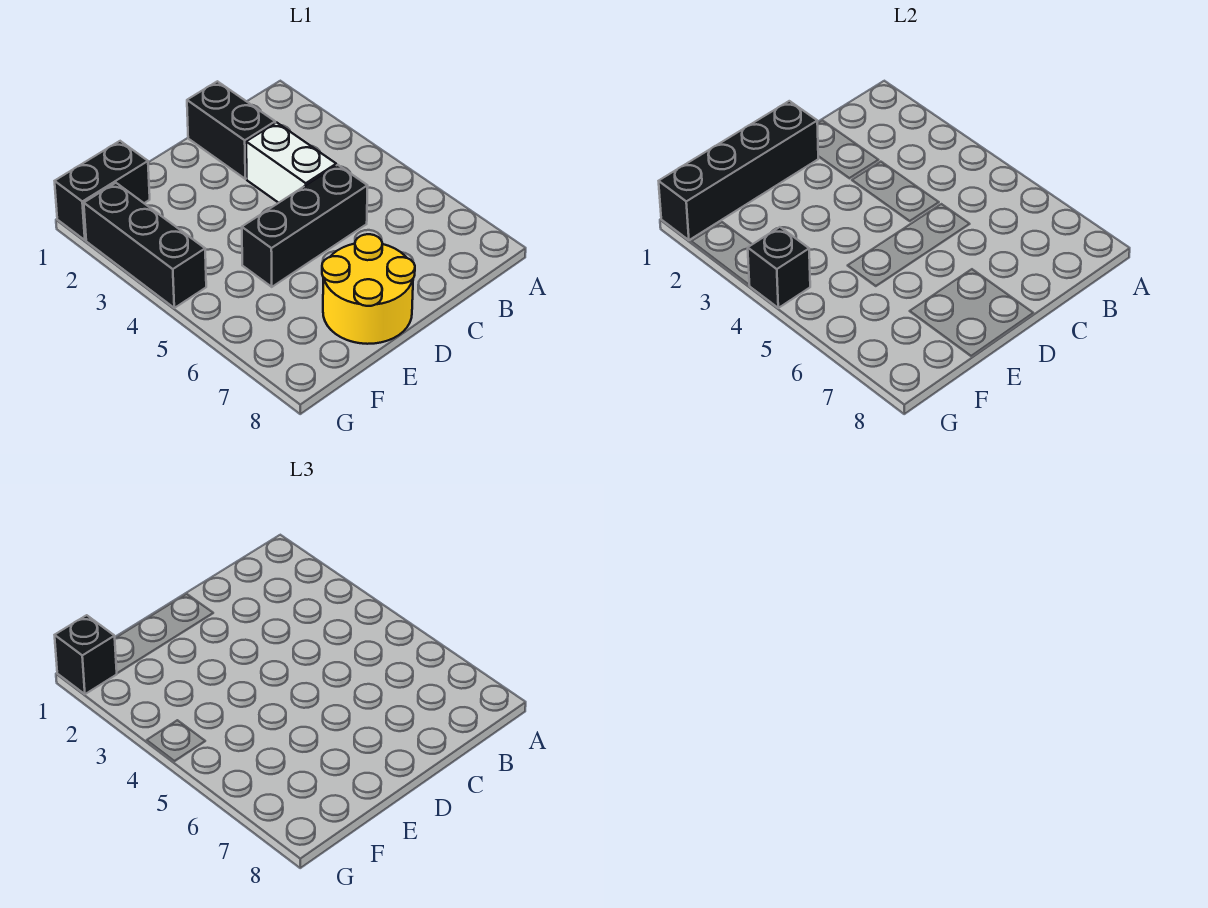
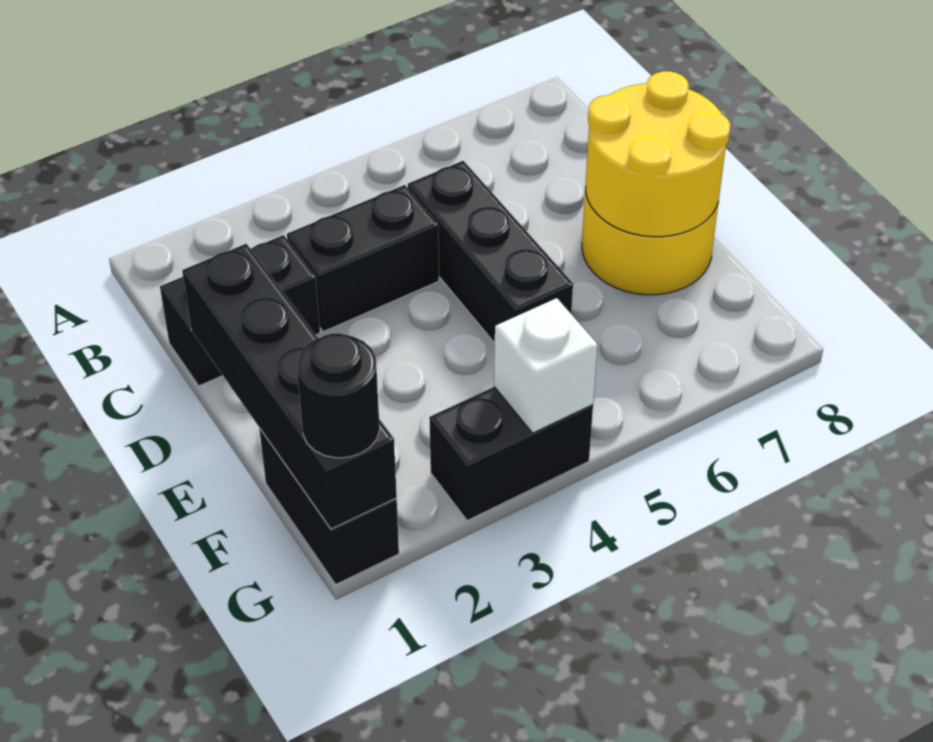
white 1x2 brick [246,122,336,203] -> black 1x2 brick [287,185,439,332]
none -> yellow 2x2 round brick [585,71,731,237]
black 1x1 brick [55,615,117,694] -> black 1x1 round brick [297,333,380,458]
black 1x3 brick [84,183,206,308] -> black 1x2 brick [429,387,593,521]
black 1x1 brick [748,227,810,308] -> white 1x1 brick [494,298,598,433]

